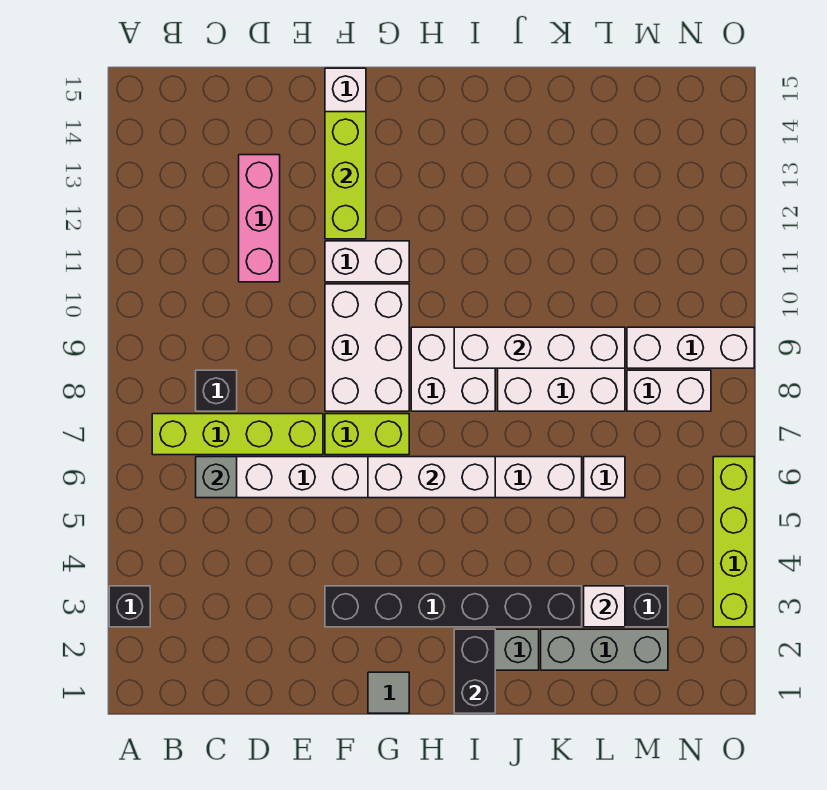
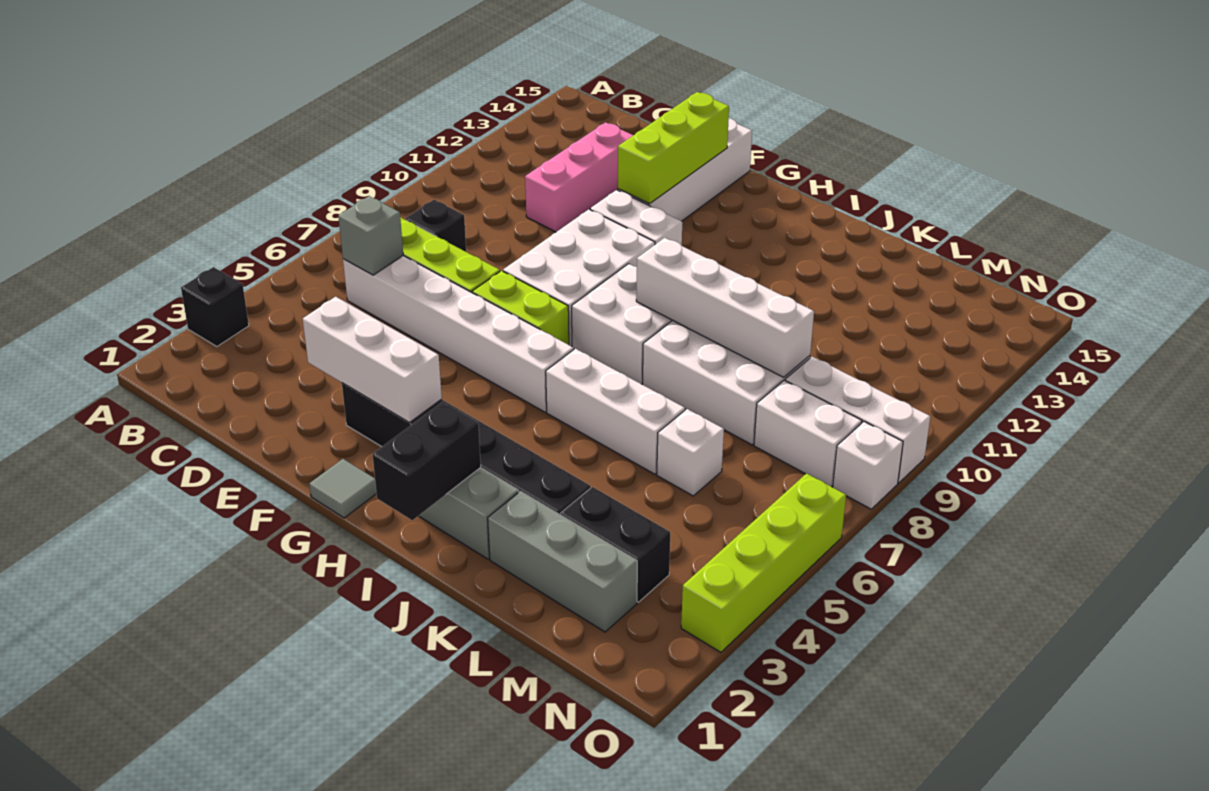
white 1x3 brick [368,457,495,498] -> white 1x3 brick moved to [303,297,442,422]
white 1x1 brick [584,586,625,627] -> white 1x1 brick moved to [833,422,903,509]

